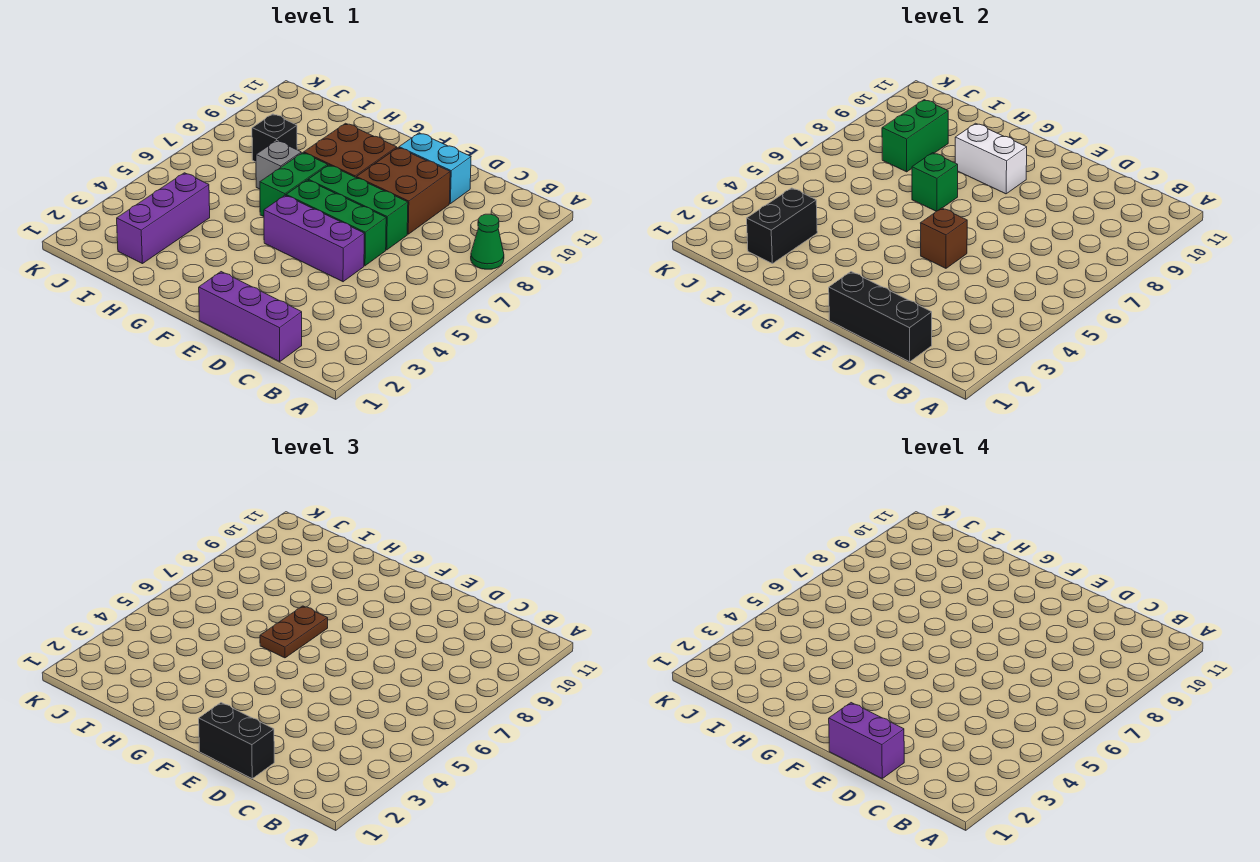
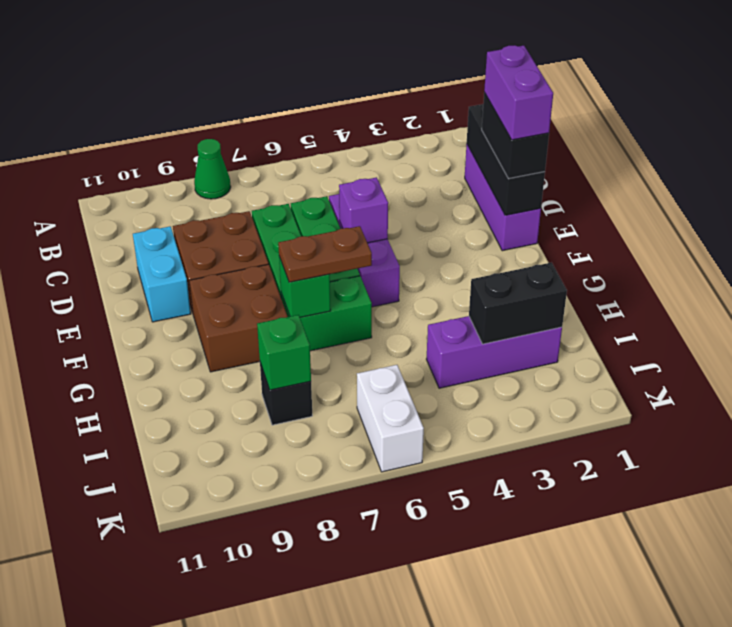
brown 1x1 brick [921,208,967,268] -> purple 1x1 brick [339,177,388,243]
white 1x2 brick [955,123,1027,194] -> white 1x2 brick moved to [357,365,424,472]
grey 1x1 brick [256,141,301,189] -> none
green 1x2 brick [882,100,948,172] -> green 1x1 brick [257,315,311,390]

